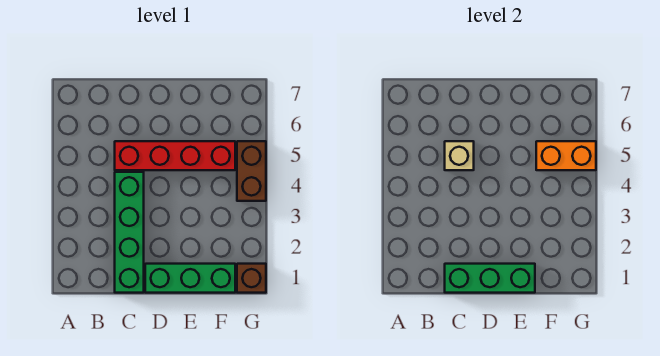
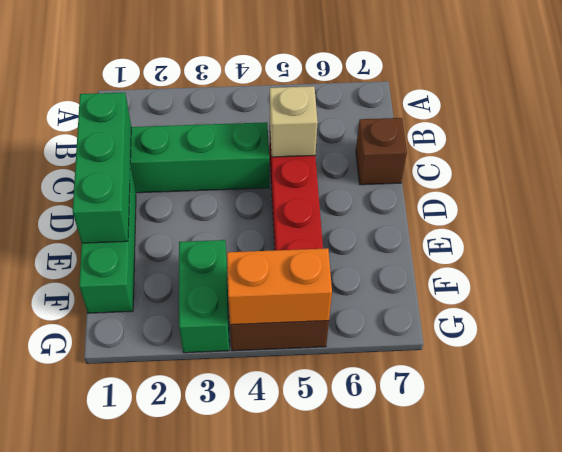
none -> green 1x2 brick [179,240,229,353]
orange 1x2 brick [536,141,596,170] -> orange 1x2 brick turned to [227,248,332,325]
brown 1x1 brick [237,264,266,293] -> brown 1x1 brick moved to [356,118,407,185]

